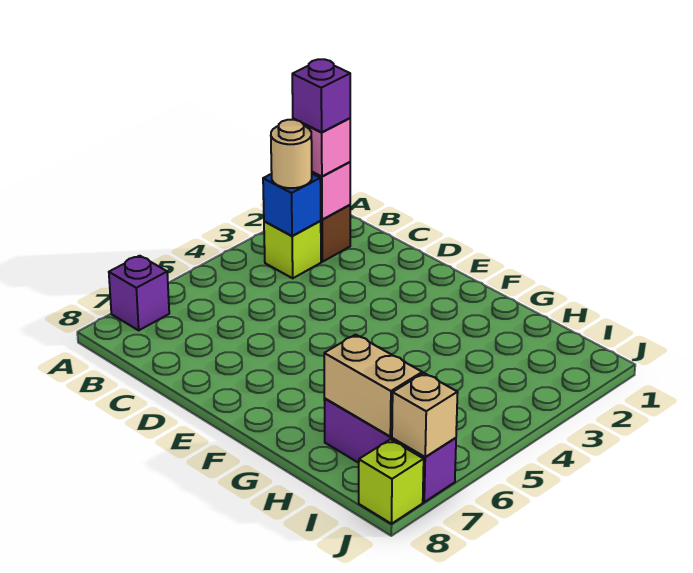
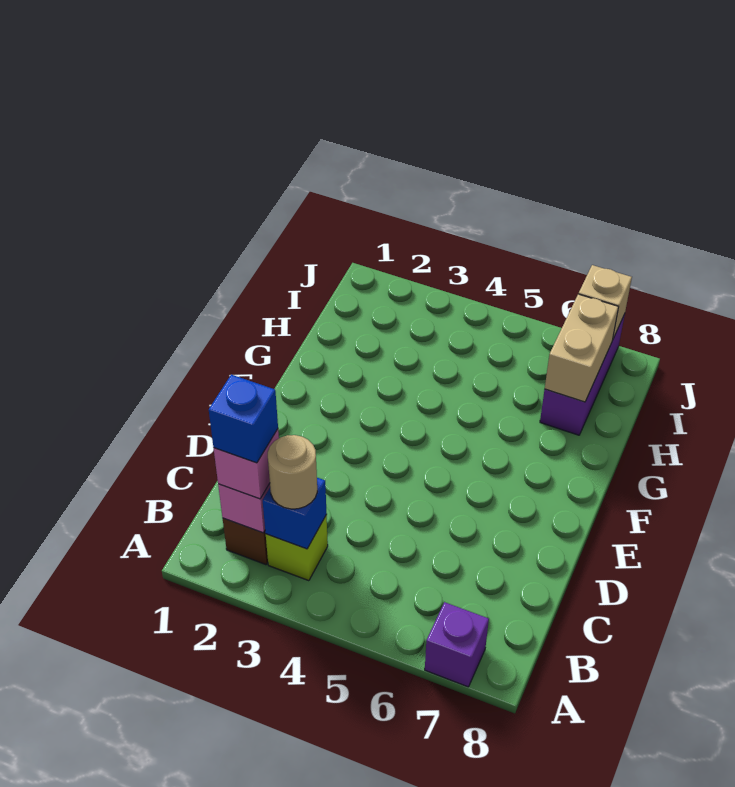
purple 1x1 brick [292,59,350,132] -> blue 1x1 brick [209,375,278,463]
lime 1x1 brick [359,439,424,524] -> none

